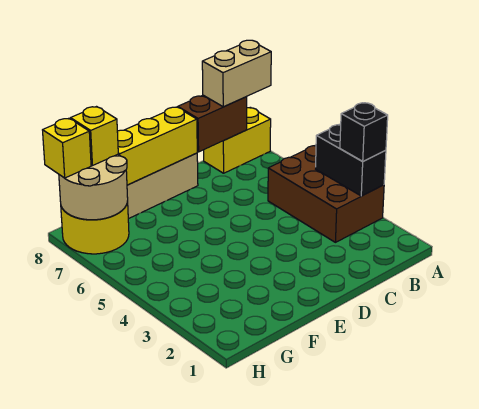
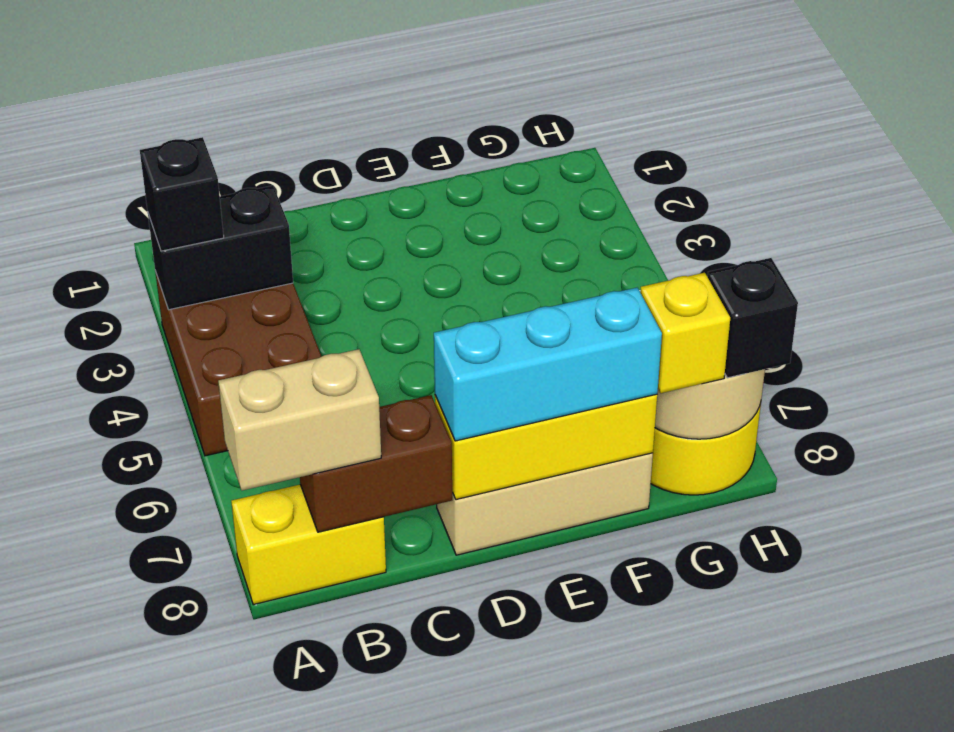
black 1x2 brick [316,124,386,196] -> black 1x2 brick turned to [148,186,293,310]
none -> cyan 1x3 brick [434,288,662,441]
yellow 1x1 brick [43,118,91,178] -> black 1x1 brick [708,258,798,378]

